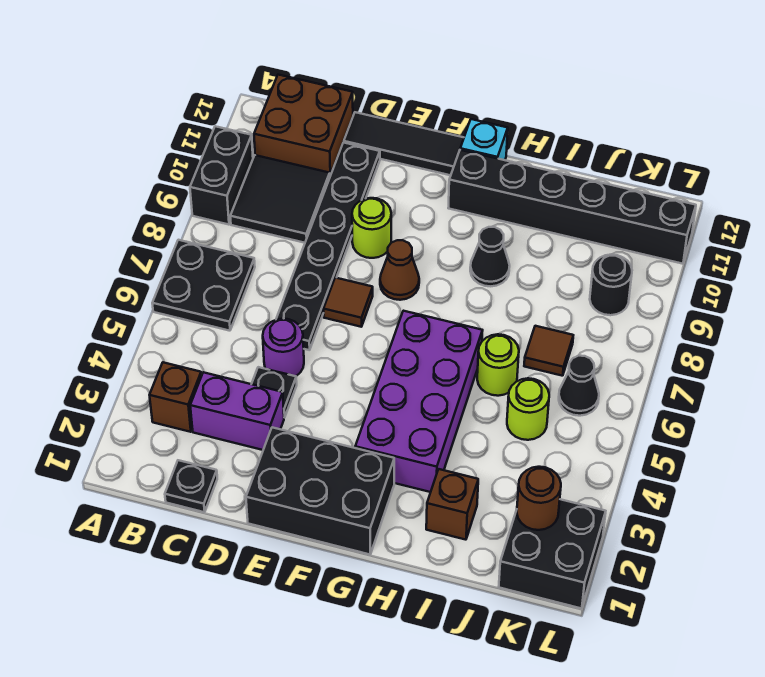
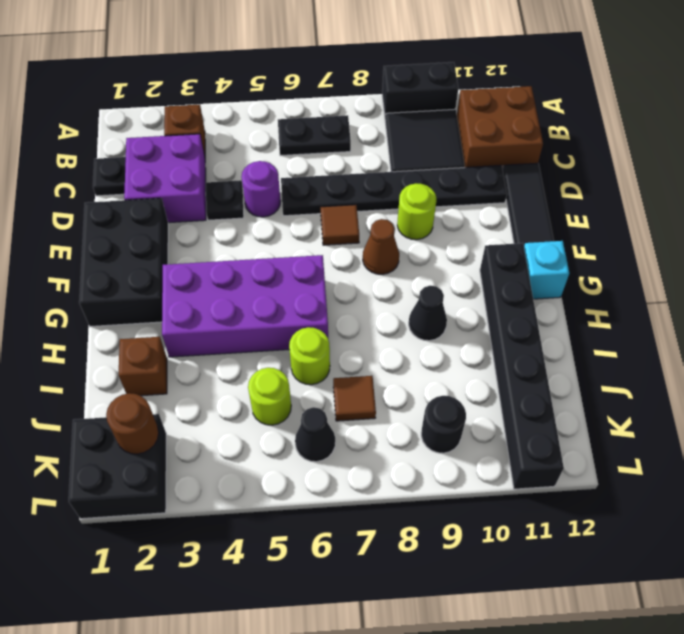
black 2x2 plate [152,240,255,331] -> black 1x2 plate [278,115,351,156]
purple 1x2 brick [190,372,284,450] -> purple 2x2 brick [124,134,206,223]

